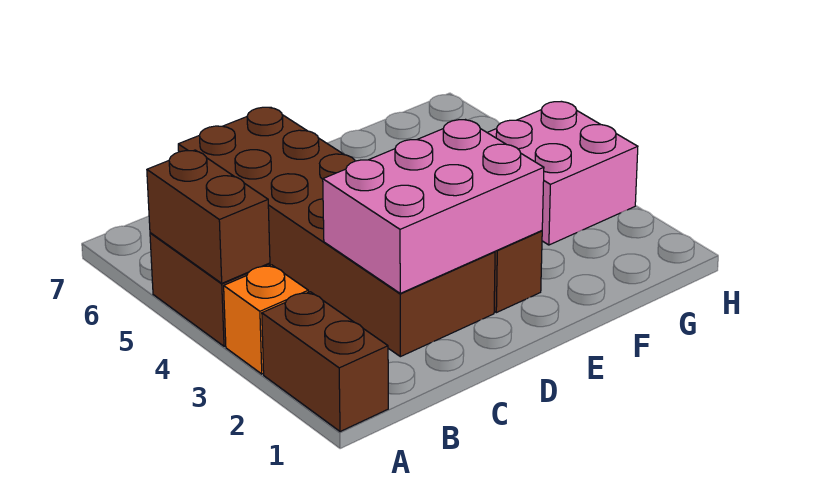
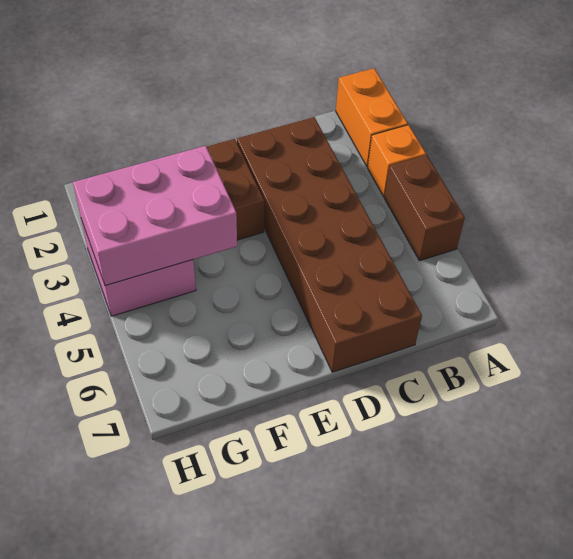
brown 1x2 brick [262,292,388,432] -> orange 1x2 brick [336,68,408,167]
brown 1x2 brick [147,150,270,283] -> none
pink 2x3 brick [323,120,544,293] -> pink 2x3 brick moved to [73,146,237,286]

